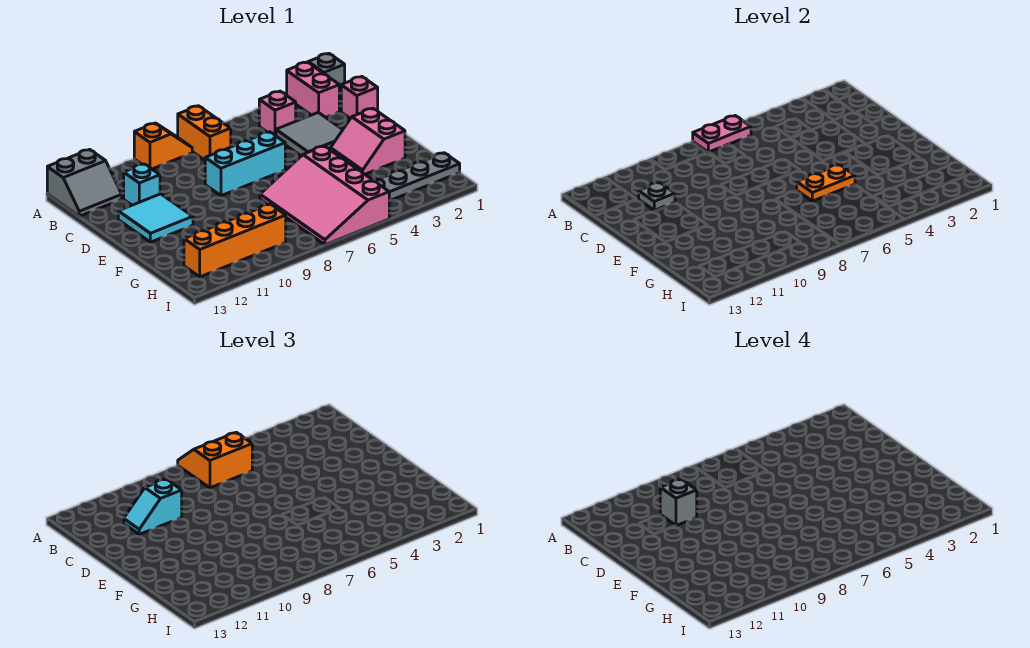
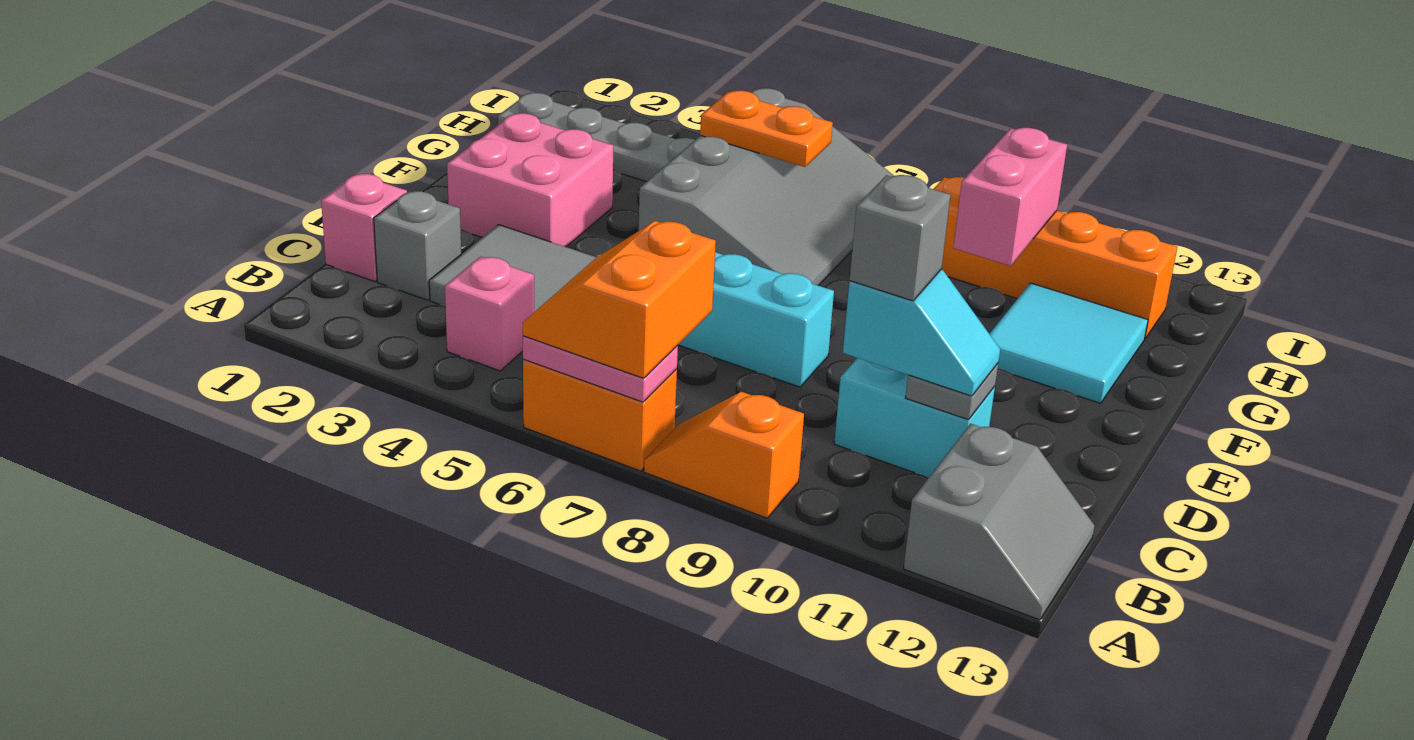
grey 1x1 brick [308,53,345,94] -> grey 1x1 brick moved to [374,191,461,300]
pink 1x2 brick [287,62,339,117] -> pink 1x2 brick moved to [953,128,1067,266]
orange 2x2 slope [178,432,252,488] -> orange 2x2 slope turned to [523,221,716,378]
orange 1x2 brick [178,106,231,160] -> orange 1x2 brick turned to [523,359,677,471]
grey 2x2 slope [47,149,122,216] -> grey 2x2 slope turned to [904,424,1095,620]
cyan 1x1 brick [124,164,160,205] -> cyan 1x2 brick [834,358,995,477]
cyan 2x2 tile [118,194,193,242] -> cyan 2x2 tile moved to [990,283,1148,403]
pink 2x2 slope [331,108,405,174] -> pink 2x2 brick [447,113,613,247]
pink 3x4 slope [260,146,389,245] -> grey 3x4 slope [639,88,894,286]
orange 1x2 plate [797,165,855,201] -> orange 1x2 plate moved to [700,91,833,167]

